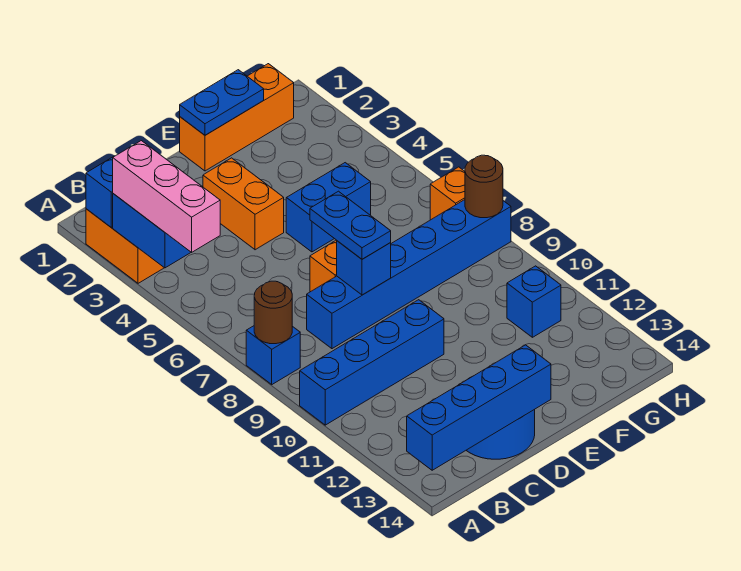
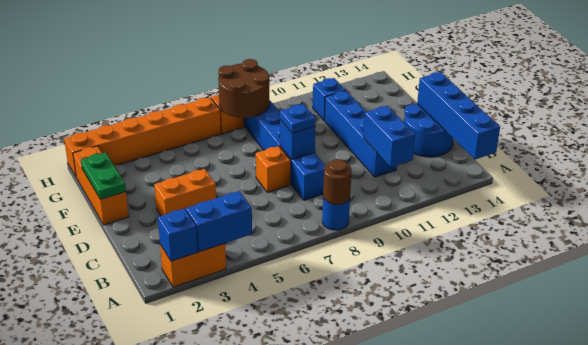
pink 1x3 brick [113,141,220,252] -> none
blue 1x1 brick [246,326,300,384] -> blue 1x1 round brick [322,198,350,230]
blue 1x4 brick [300,300,444,425] -> blue 1x4 brick moved to [324,91,397,177]
blue 1x2 plate [310,191,391,259] -> blue 1x1 plate [280,104,316,133]
blue 1x2 plate [180,70,264,135] -> green 1x2 plate [81,152,126,199]
blue 1x2 brick [286,163,371,252] -> blue 1x2 brick moved to [364,106,415,167]
none -> orange 1x6 brick [64,97,221,176]
brown 1x1 round brick [465,155,503,218] -> brown 2x2 round brick [218,59,270,118]

